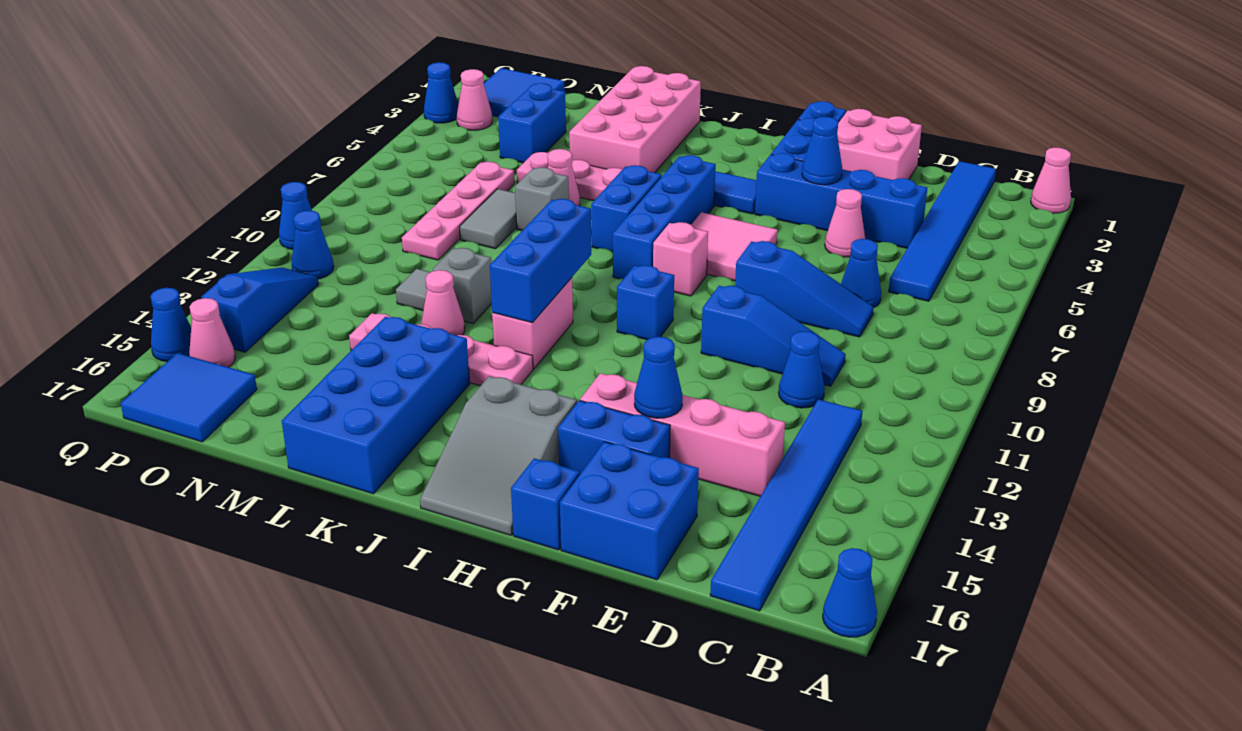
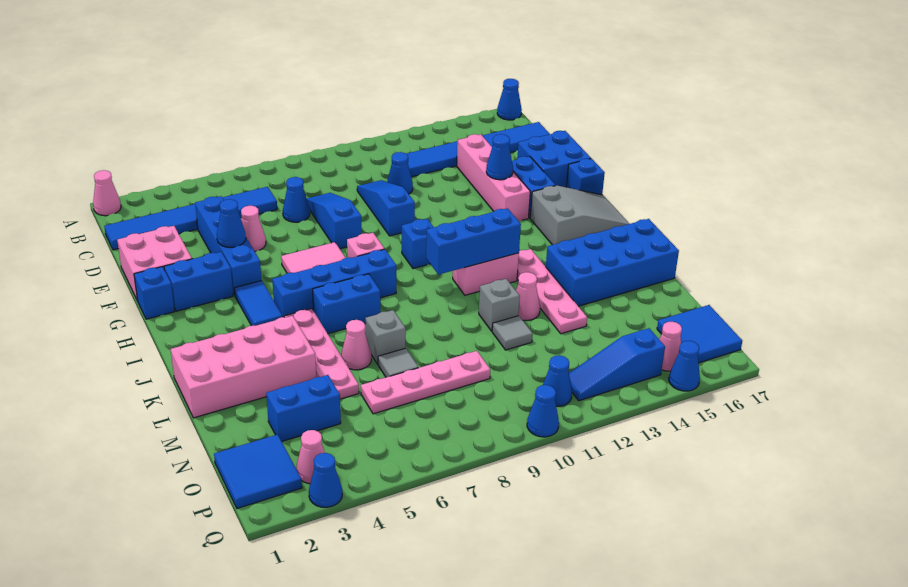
grey 1x2 tile [460,189,517,249] -> grey 1x1 tile [378,348,418,377]

